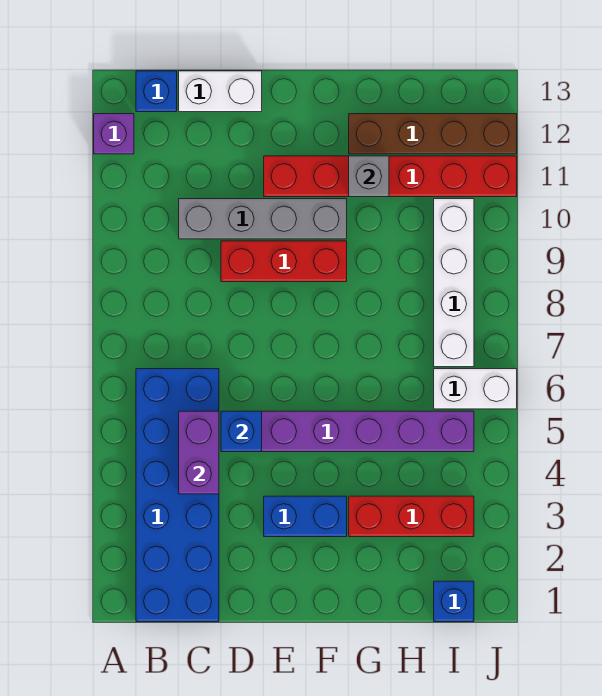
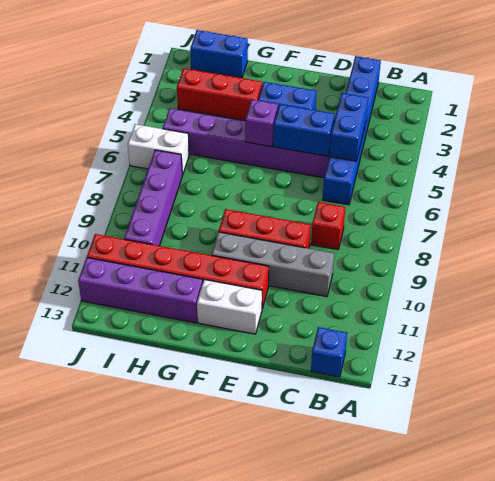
purple 1x1 brick [94,114,134,154] -> purple 1x1 brick moved to [245,100,278,147]
blue 2x6 brick [136,369,219,622] -> blue 1x6 brick [323,56,381,205]
purple 1x2 brick [179,411,219,494] -> blue 1x2 brick [329,93,368,161]
none -> red 1x1 brick [311,202,345,250]
white 1x2 brick [179,71,262,112] -> white 1x2 brick moved to [197,280,262,334]
blue 1x1 brick [221,411,262,452] -> blue 1x2 brick [273,104,335,156]
grey 1x1 brick [349,156,389,197] -> none
brown 1x4 brick [349,114,517,154] -> purple 1x4 brick [78,258,203,323]
blue 1x1 brick [434,581,474,622] -> blue 1x2 brick [190,30,248,78]
white 1x4 brick [434,199,474,367] -> purple 1x4 brick [124,150,182,246]

